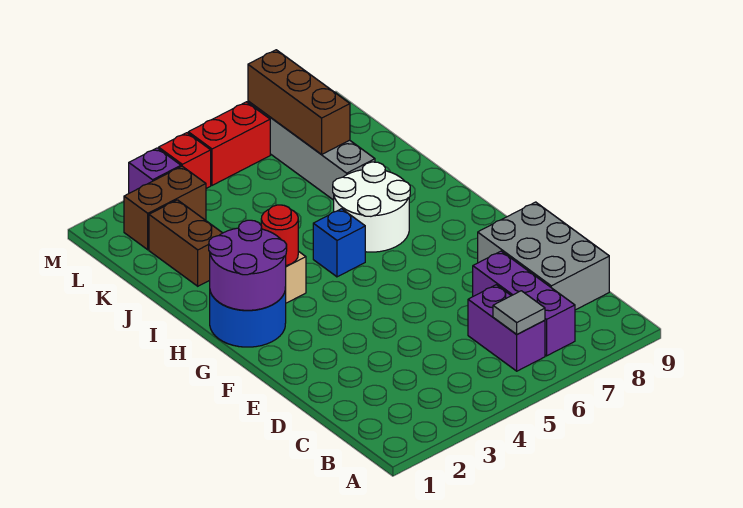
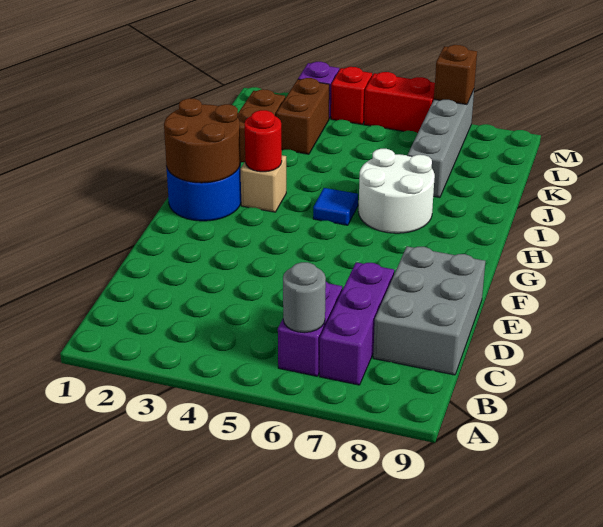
grey 1x1 tile [493,291,545,334] -> grey 1x1 round brick [283,262,326,333]
purple 2x2 round brick [209,220,287,310] -> brown 2x2 round brick [164,98,241,183]
blue 1x1 brick [313,209,365,277] -> blue 1x1 tile [313,188,358,225]
brown 1x3 brick [248,50,350,155] -> brown 1x1 brick [434,45,477,105]
brown 1x2 brick [124,166,206,250] -> brown 1x2 brick turned to [276,78,329,154]

